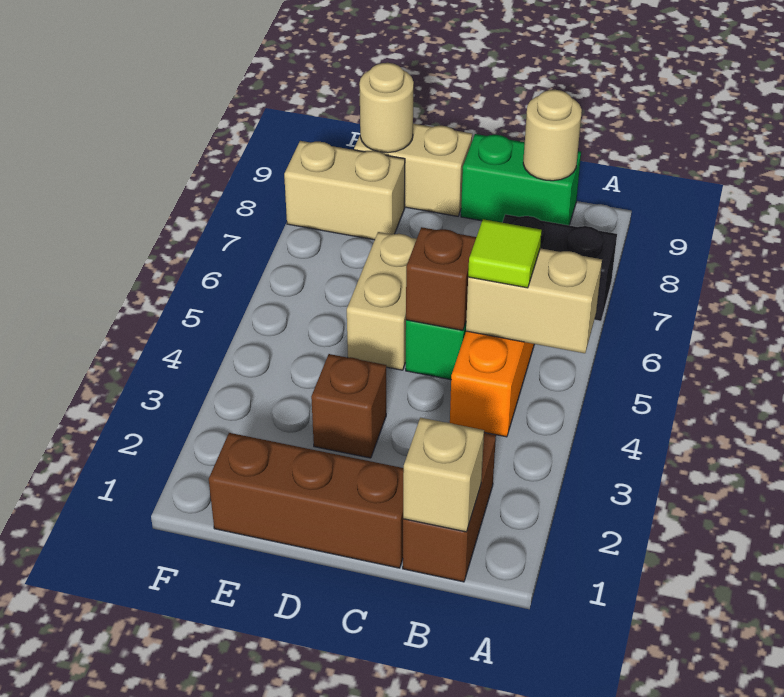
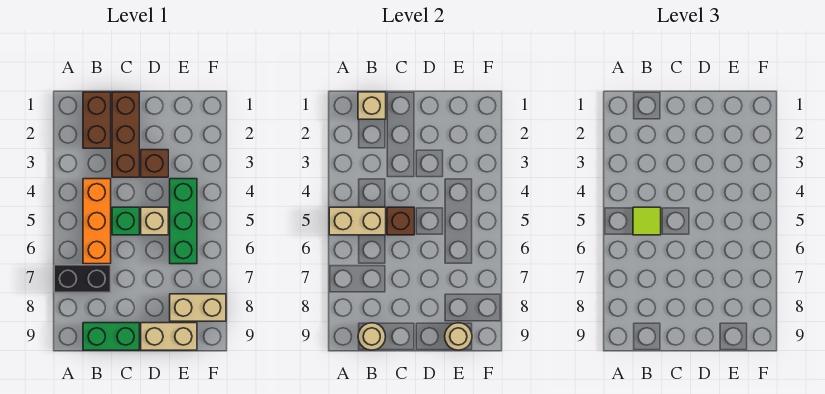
brown 1x3 brick [209,433,404,568] -> brown 1x3 brick turned to [112,92,139,177]
tan 1x2 brick [347,232,417,370] -> tan 1x1 brick [141,207,168,235]
none -> green 1x3 brick [170,179,197,264]

